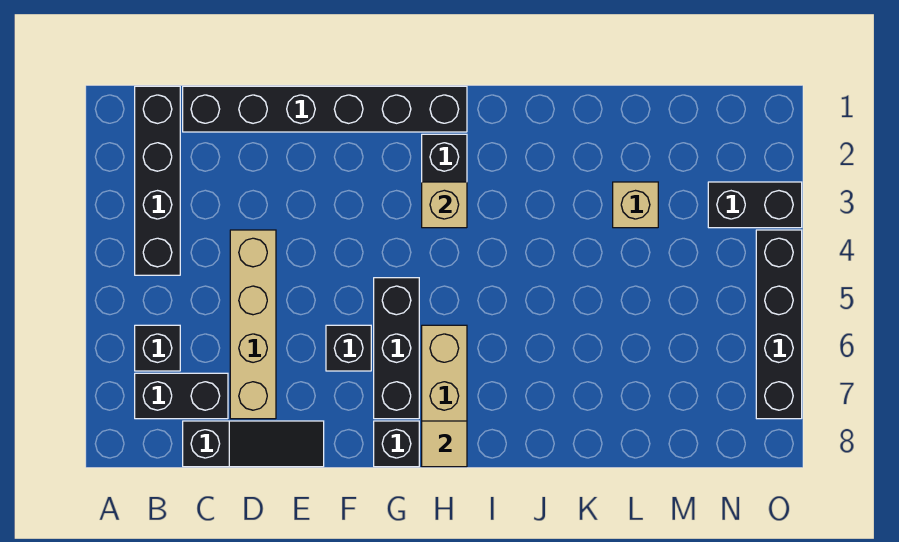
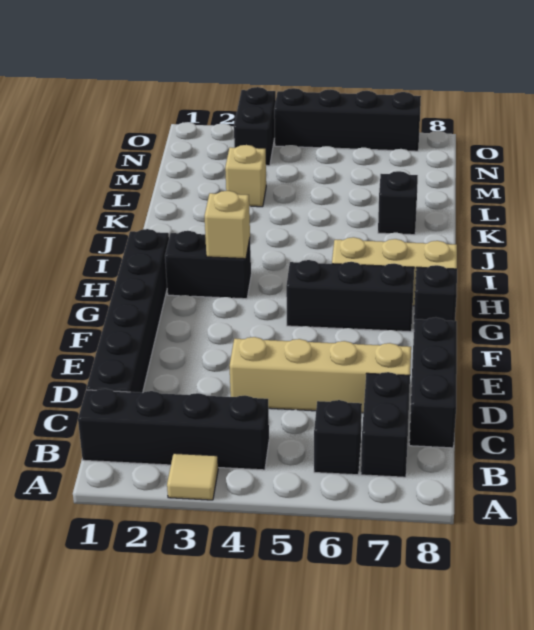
black 1x3 slope [183,421,324,467] -> black 1x3 brick [409,317,457,448]
black 1x1 brick [326,325,371,371] -> black 1x1 brick moved to [378,171,418,235]
tan 1x1 tile [422,421,467,467] -> tan 1x1 tile moved to [167,453,218,500]

